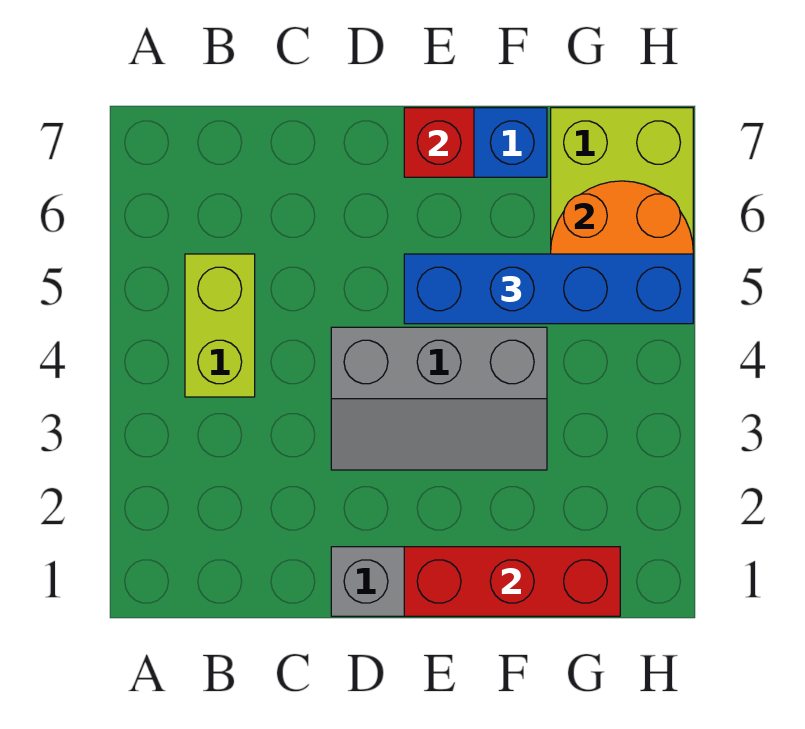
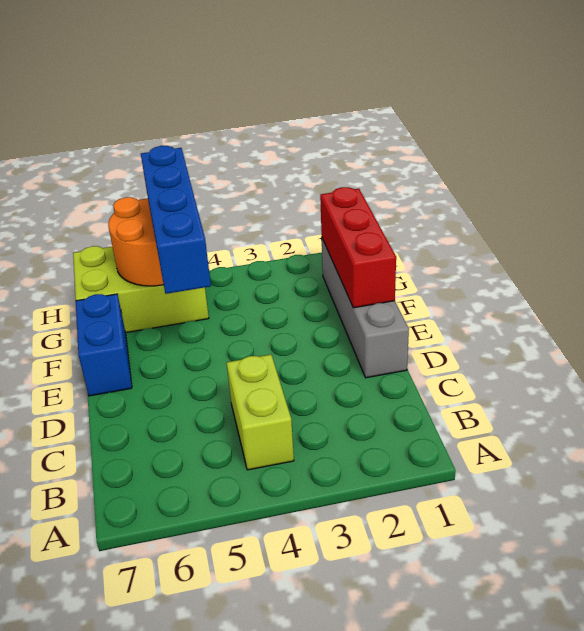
lime 1x2 brick [185,254,255,397] -> lime 1x2 brick turned to [227,355,294,470]
grey 2x3 slope [331,327,547,470] -> none
red 1x1 brick [404,108,474,177] -> none

